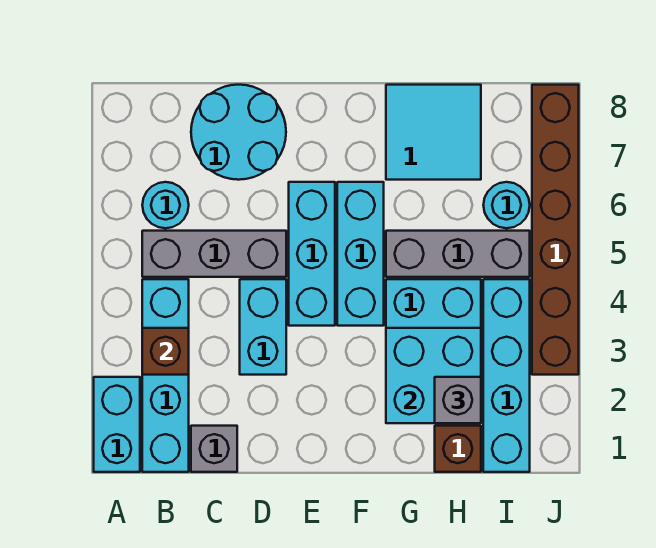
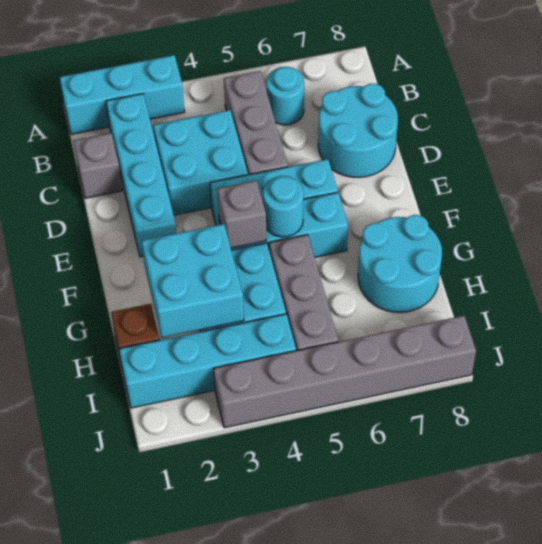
cyan 1x2 brick [94,377,140,472] -> cyan 1x3 brick [60,55,185,134]
cyan 1x4 brick [142,279,189,472] -> cyan 1x4 brick turned to [106,94,176,257]
brown 1x1 brick [142,328,189,375] -> none
cyan 1x2 brick [240,279,286,375] -> cyan 2x2 brick [153,110,248,215]
cyan 2x2 tile [386,85,481,180] -> cyan 2x2 round brick [358,215,442,312]
grey 1x1 brick [435,377,481,423] -> grey 1x1 brick moved to [217,181,267,248]
cyan 1x1 round brick [483,182,530,228] -> cyan 1x1 round brick moved to [263,176,304,237]
brown 1x6 brick [532,85,579,375] -> grey 1x6 brick [213,316,476,428]

